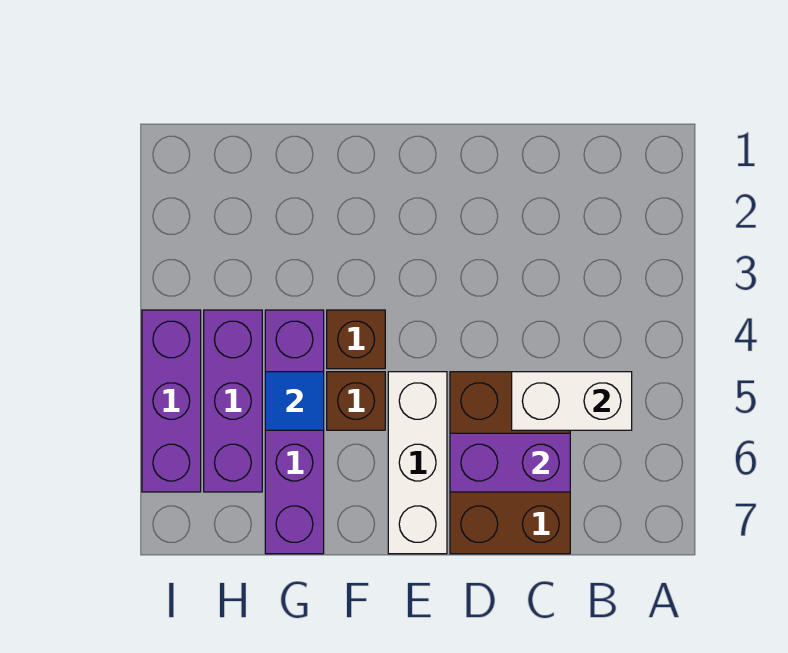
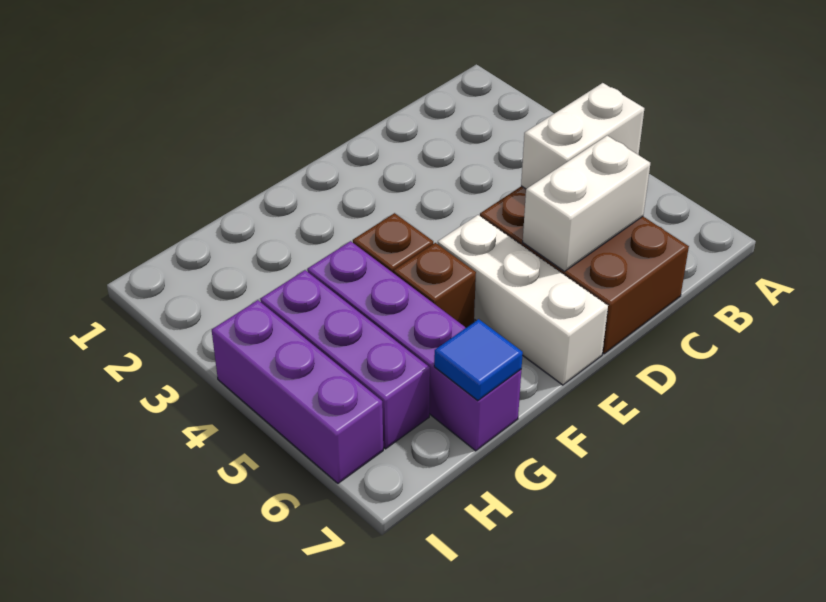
purple 1x2 brick [450,433,570,492] -> white 1x2 brick [523,136,650,271]
blue 1x1 tile [265,372,324,430] -> blue 1x1 tile moved to [434,319,523,401]

